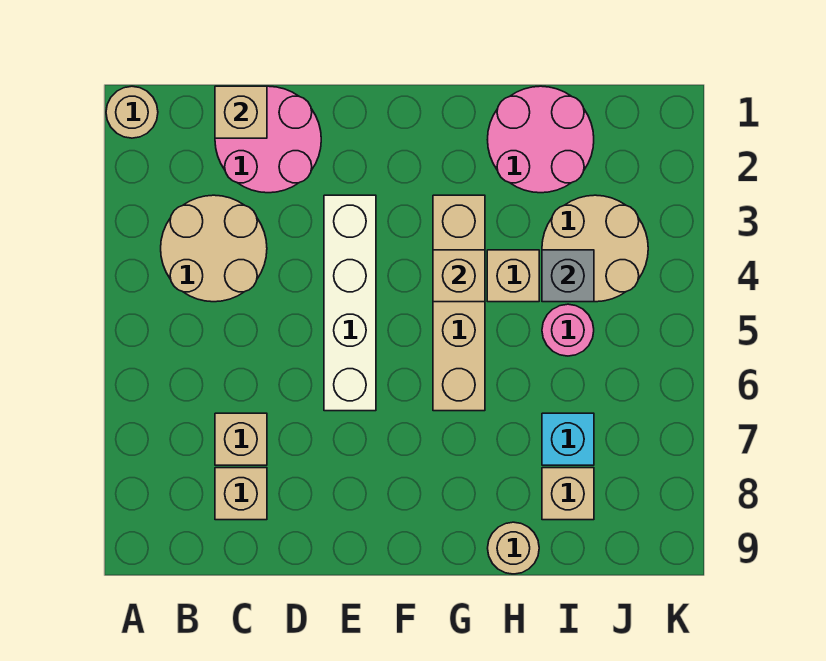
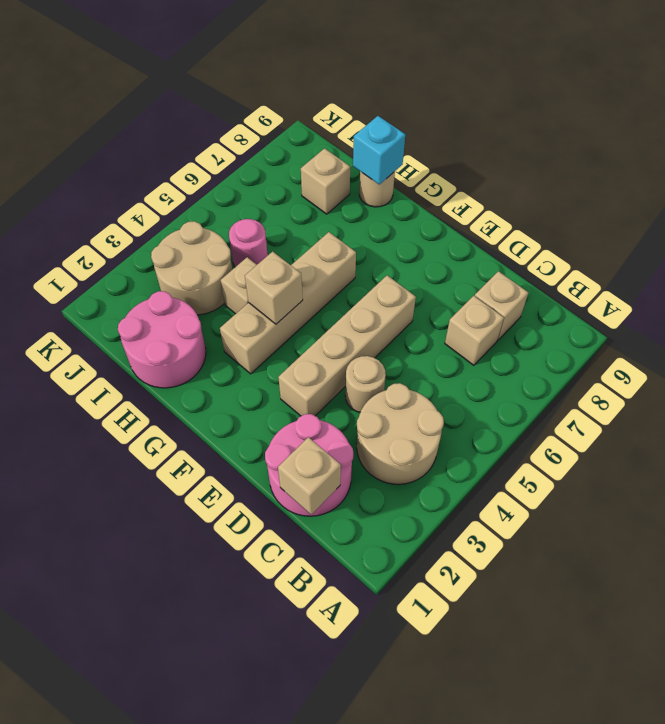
tan 1x1 round brick [106,86,158,138] -> tan 1x1 round brick moved to [345,356,386,412]
white 1x4 brick [324,195,376,411] -> tan 1x4 brick [278,275,416,416]
grey 1x1 brick [542,250,594,302] -> none
cyan 1x1 brick [542,413,594,465] -> cyan 1x1 brick moved to [353,116,405,184]

